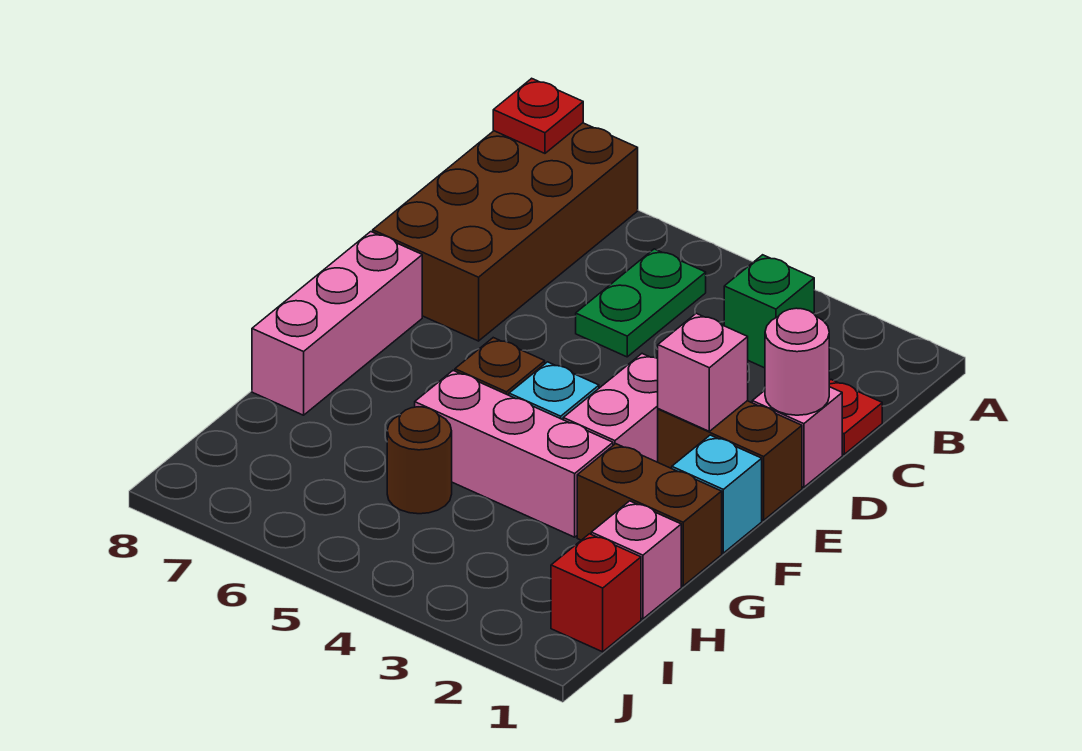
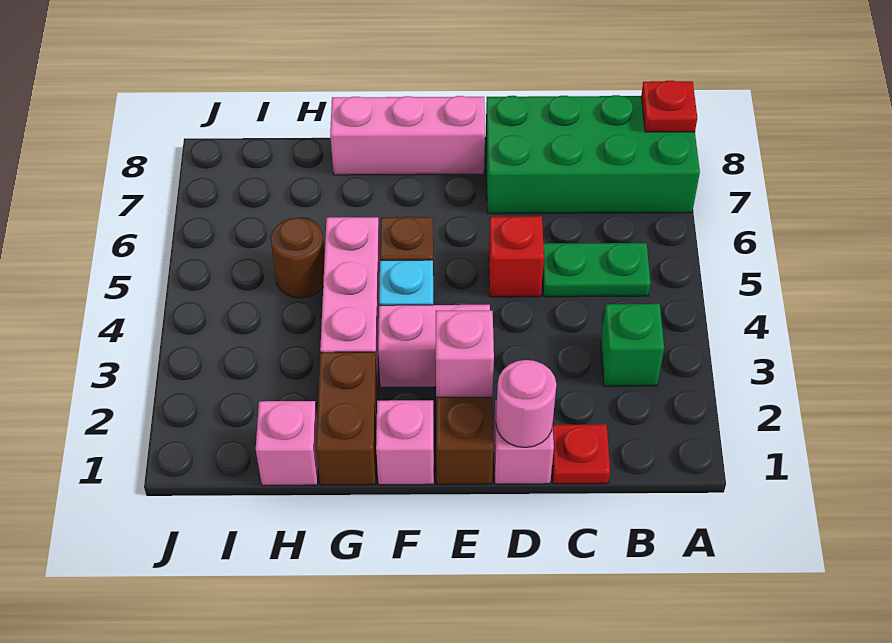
brown 2x4 brick [373,123,638,341] -> green 2x4 brick [485,95,700,214]
cyan 1x1 brick [672,435,762,553] -> pink 1x1 brick [376,400,434,485]
red 1x1 brick [551,534,641,652] -> red 1x1 brick moved to [489,216,544,297]

